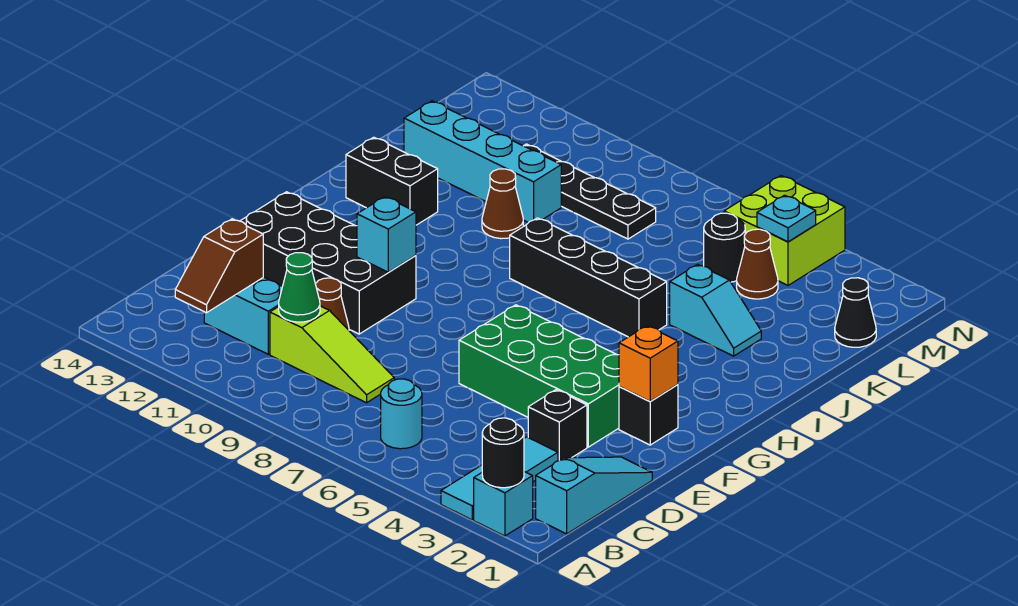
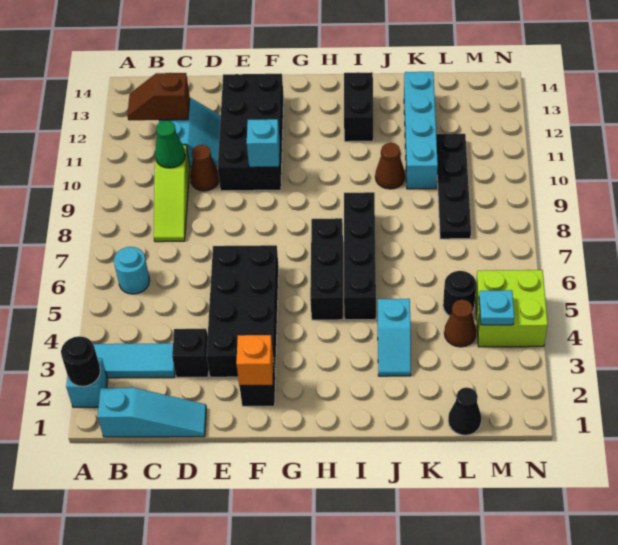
green 2x4 brick [459,305,619,447] -> black 2x4 brick [206,245,279,377]
none -> black 1x3 brick [310,218,343,320]

